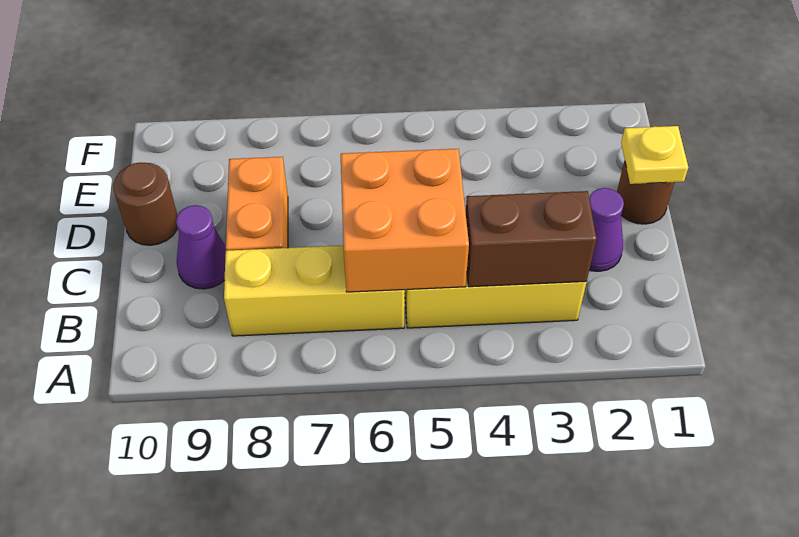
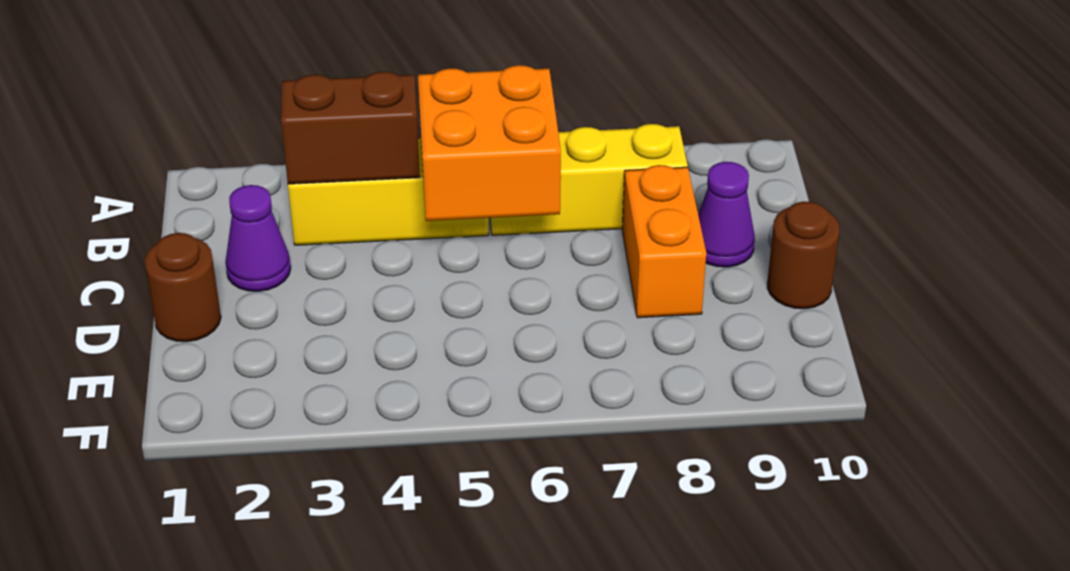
yellow 1x1 plate [621,126,688,184] -> none

